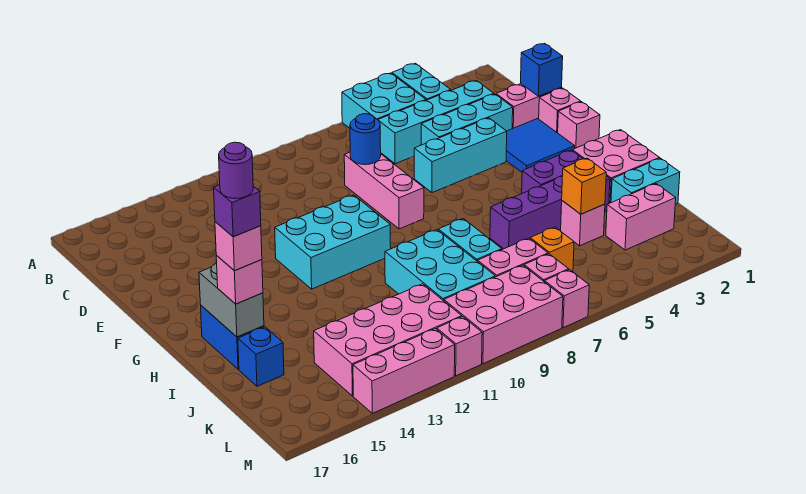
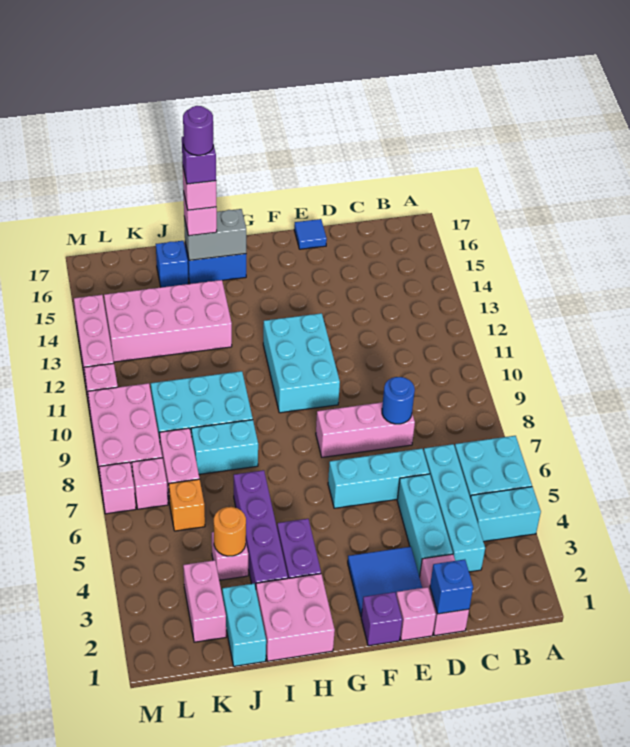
cyan 1x3 brick [414,118,507,193] -> cyan 1x3 brick turned to [328,449,430,508]
none -> blue 1x1 tile [294,219,327,249]
pink 1x1 brick [558,102,600,148] -> purple 1x1 brick [361,592,402,646]
orange 1x1 brick [562,158,606,214] -> orange 1x1 round brick [214,507,246,556]
pink 2x4 brick [314,284,462,396] -> pink 2x4 brick turned to [104,280,232,362]

